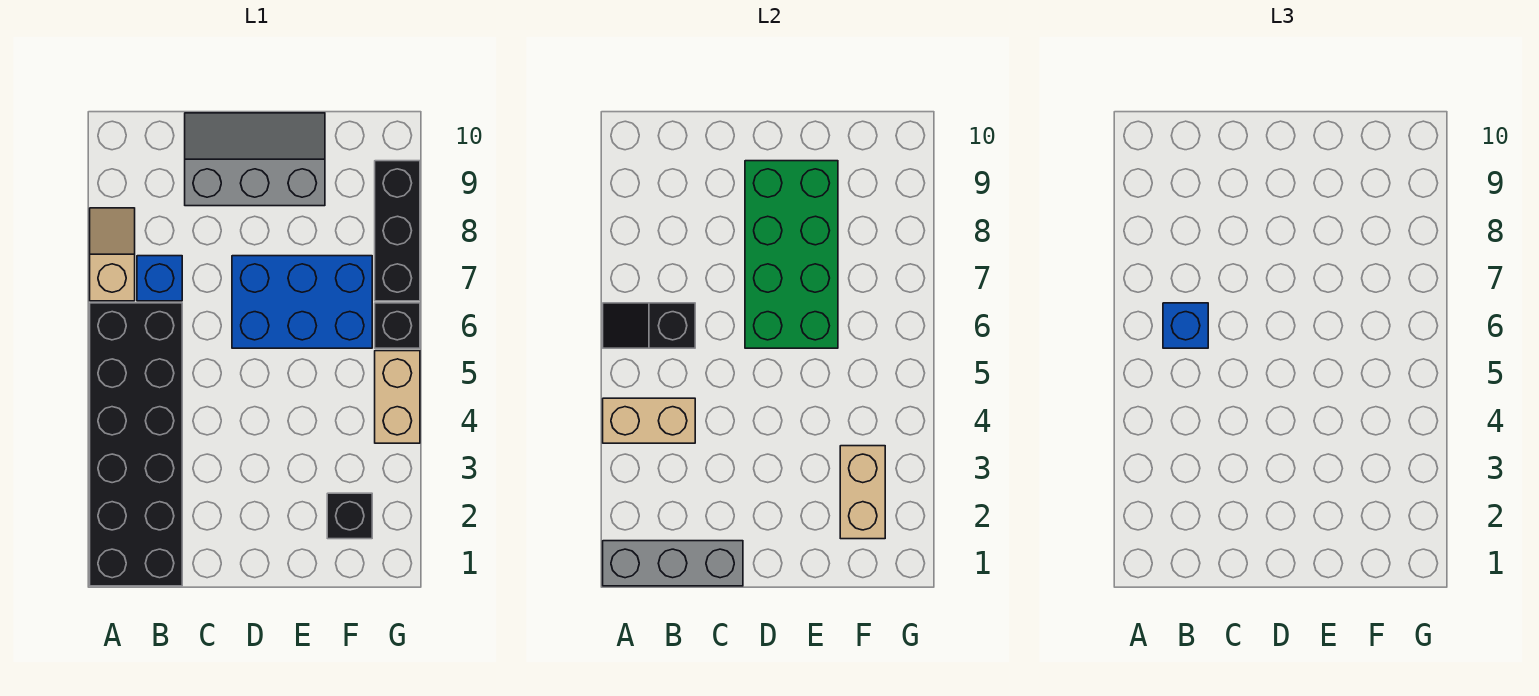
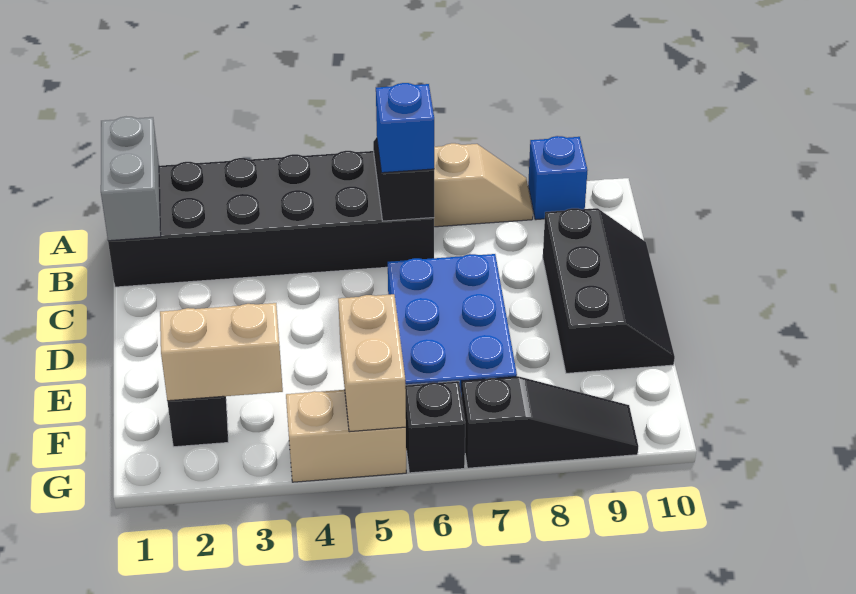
grey 1x3 brick [603,541,743,586] -> grey 1x2 brick [101,117,161,241]
tan 1x2 brick [603,398,695,443] -> tan 1x2 brick moved to [338,294,406,432]
blue 1x1 brick [137,256,182,301] -> blue 1x1 brick moved to [528,136,588,220]
grey 2x3 slope [185,113,325,206] -> black 2x3 slope [543,208,675,373]
green 2x4 brick [745,161,838,348] -> none
black 1x3 brick [375,161,420,301] -> black 1x3 slope [462,376,638,468]

